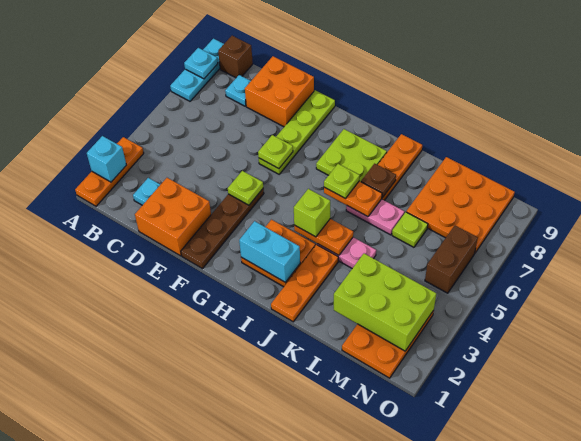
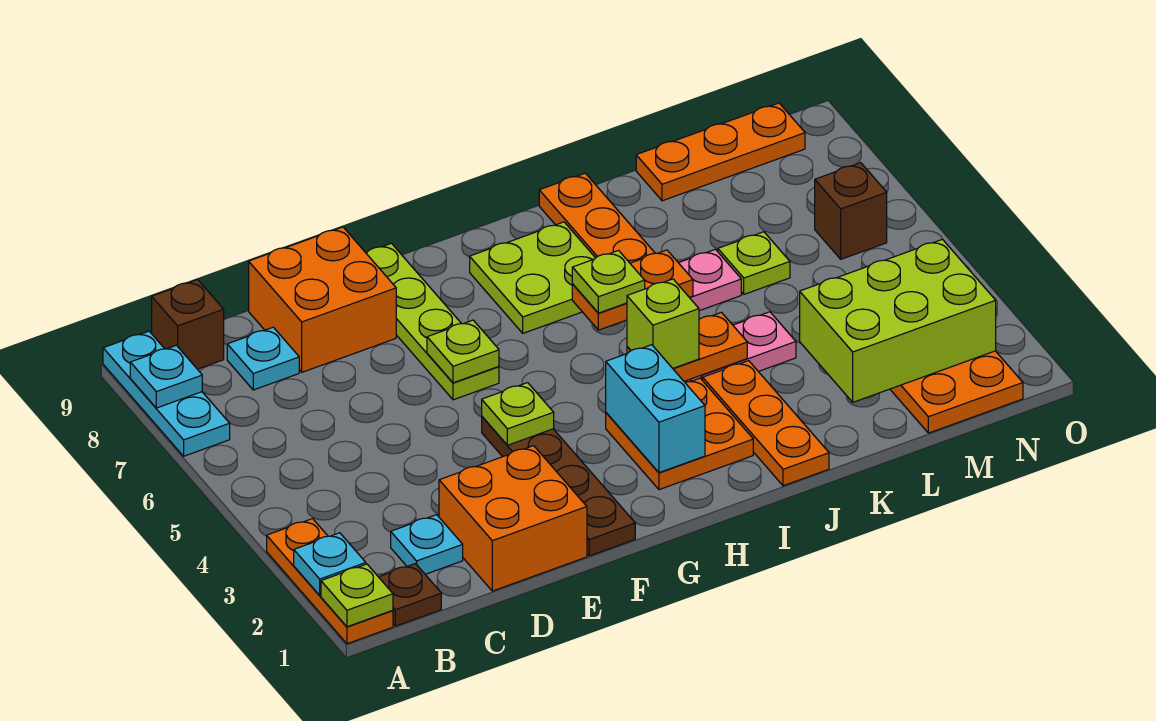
none -> lime 1x1 plate [321,564,393,627]
cyan 1x1 brick [87,136,126,182] -> cyan 1x1 plate [294,533,366,595]
cyan 1x2 brick [239,221,300,283] -> cyan 1x2 brick turned to [606,345,705,473]
brown 1x1 plate [361,164,396,198] -> brown 1x1 plate moved to [379,564,441,626]
orange 3x3 plate [406,157,515,253] -> orange 1x3 plate [636,103,805,201]
brown 1x2 brick [425,226,478,293] -> brown 1x1 brick [815,163,887,259]

